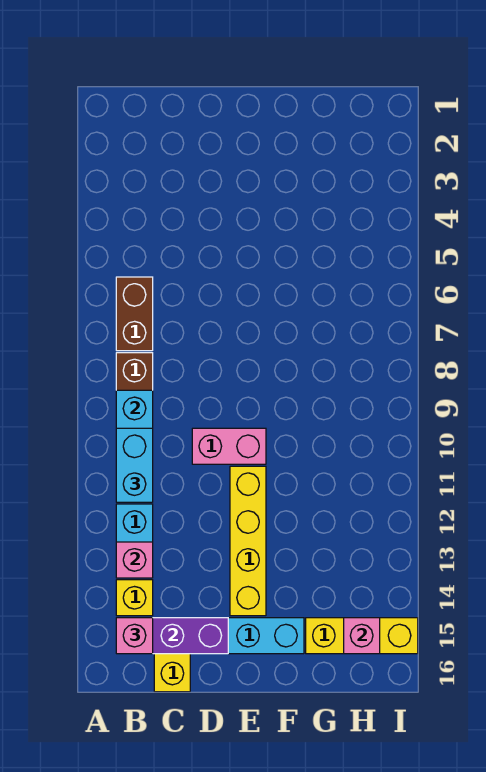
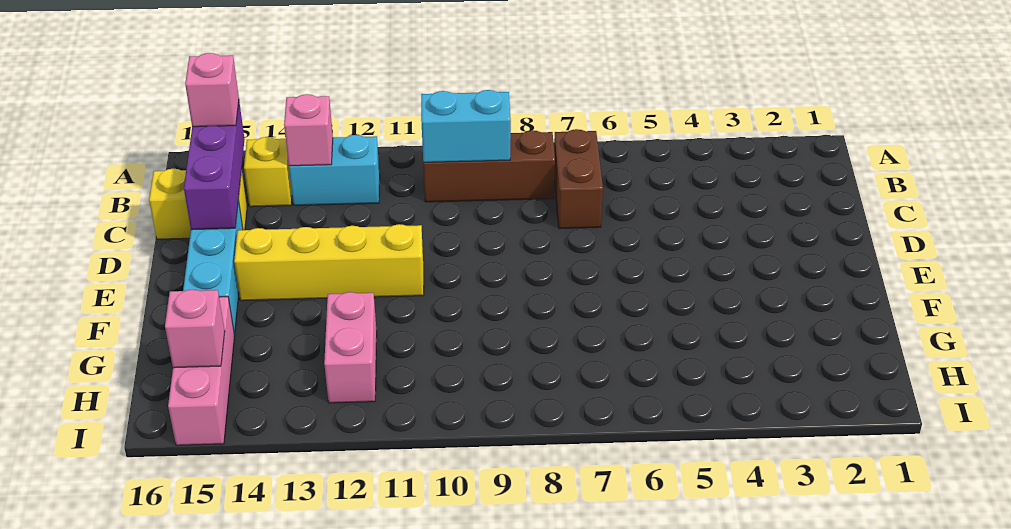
brown 1x2 brick [116,277,153,351] -> brown 1x2 brick turned to [554,129,603,229]
cyan 1x2 brick [116,428,153,502] -> none
pink 1x2 brick [192,428,266,464] -> pink 1x2 brick moved to [324,292,377,403]
yellow 1x3 brick [306,618,418,654] -> pink 1x3 brick [168,297,234,445]

